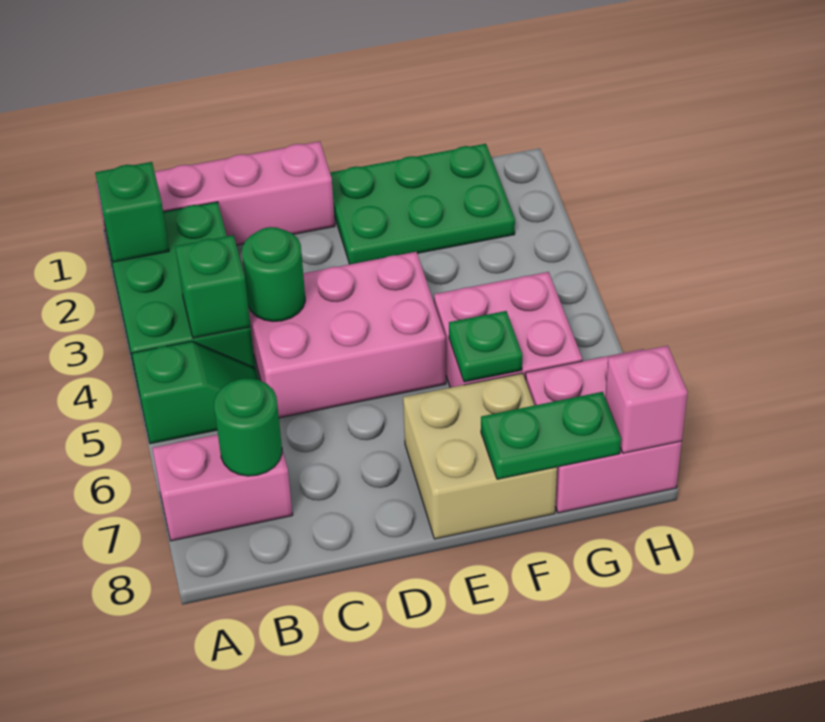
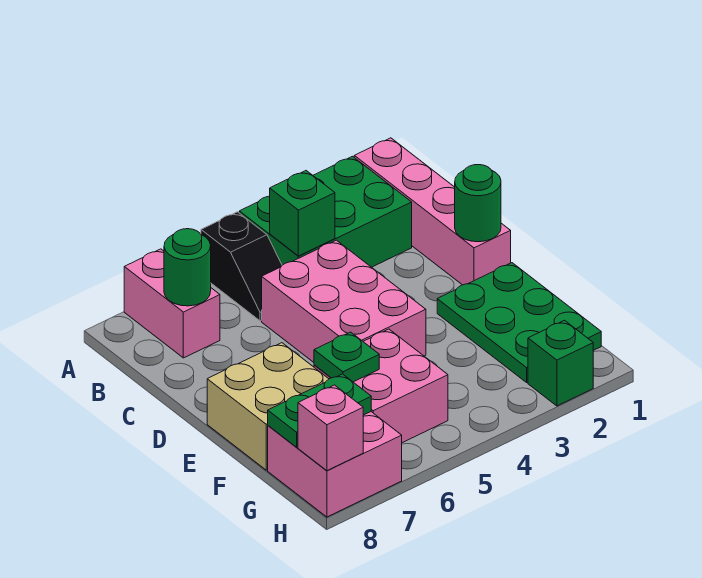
green 1x1 brick [95,162,169,262] -> green 1x1 brick moved to [528,320,593,406]
green 1x2 slope [132,341,259,444] -> black 1x2 slope [201,212,282,321]
green 1x1 round brick [242,227,305,321] -> green 1x1 round brick moved to [455,165,501,242]
green 1x2 plate [481,392,621,479] -> green 1x2 plate turned to [268,374,371,447]

